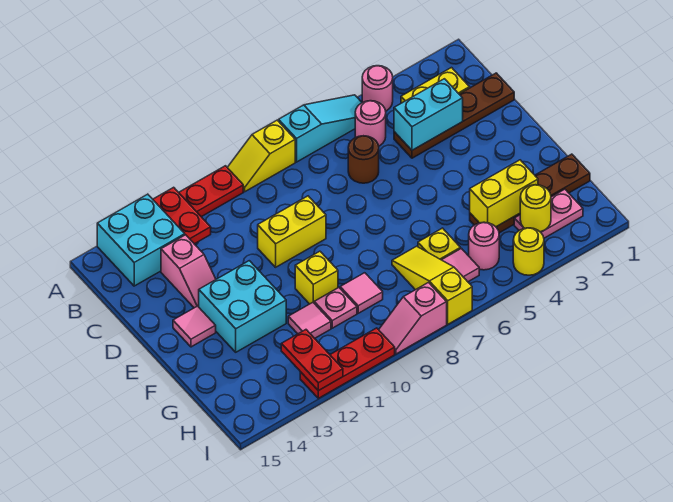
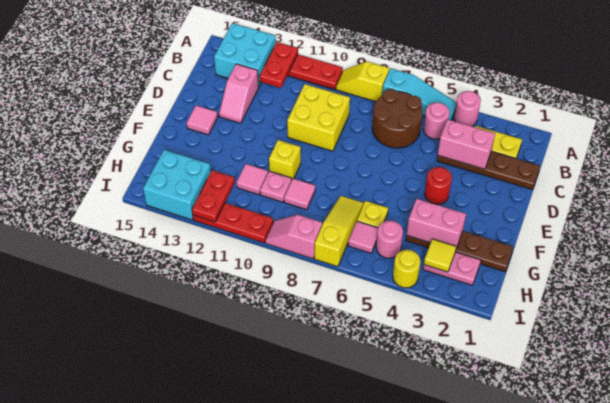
cyan 1x2 brick [394,79,463,150] -> pink 1x2 brick [438,119,495,169]
brown 1x1 round brick [348,136,379,183] -> brown 2x2 round brick [372,89,423,148]
yellow 1x2 brick [258,196,326,267] -> yellow 2x2 brick [287,84,350,151]
none -> red 1x1 round brick [425,167,452,204]
cyan 2x2 brick [199,261,286,352] -> cyan 2x2 brick moved to [143,150,211,220]
yellow 1x2 brick [470,160,538,227] -> pink 1x2 brick [407,199,466,248]
yellow 1x1 round brick [520,185,551,232] -> yellow 1x1 tile [424,239,456,272]

